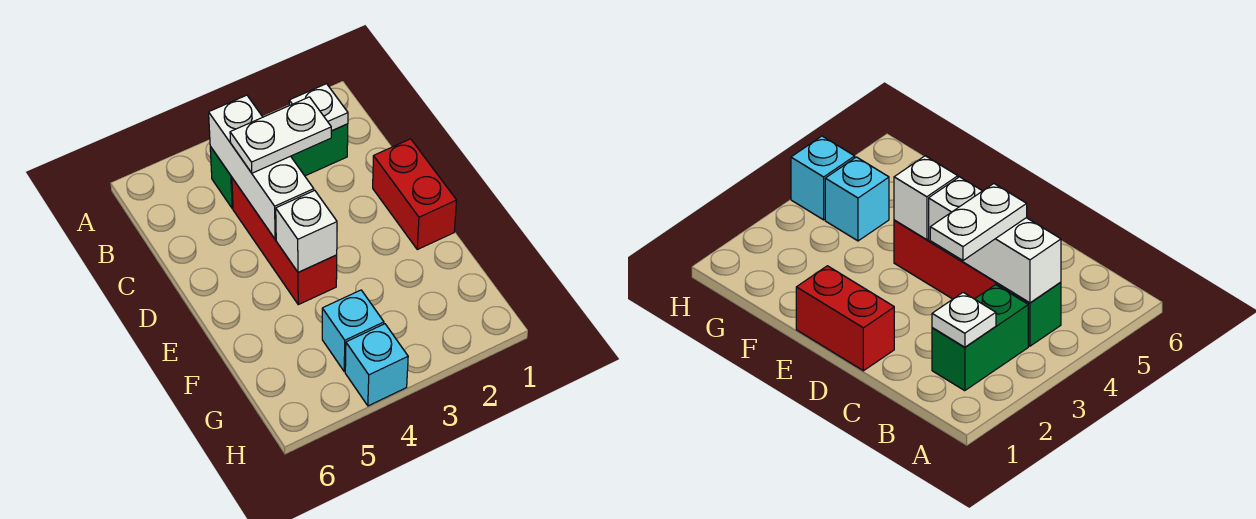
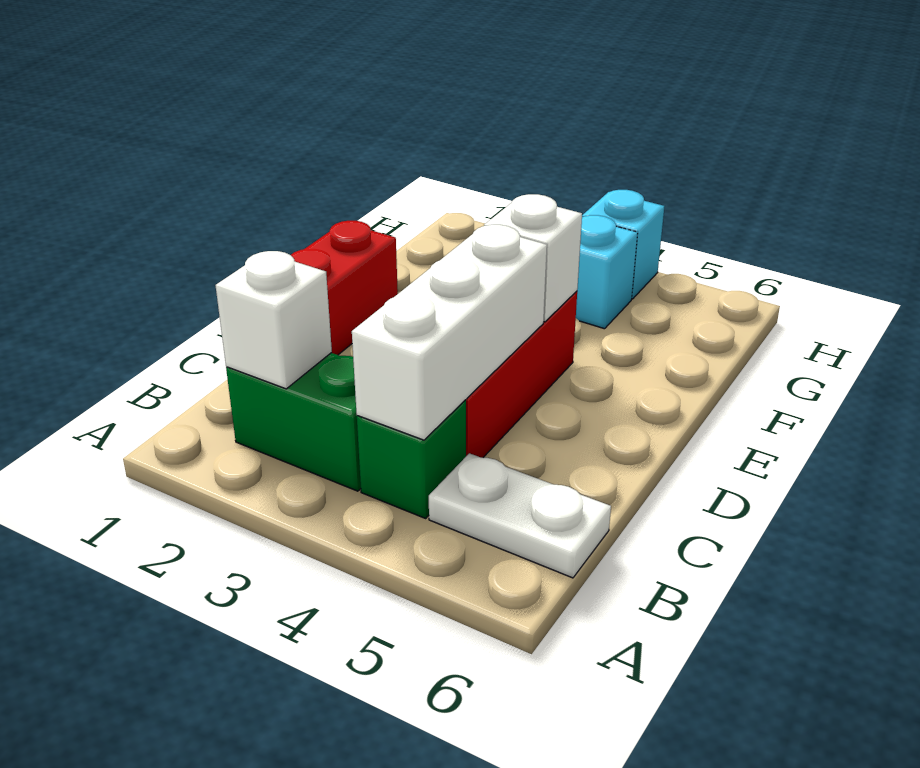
white 1x1 plate [289,84,348,131] -> white 1x1 brick [215,251,332,389]
white 1x2 plate [230,97,331,173] -> white 1x2 plate moved to [429,453,611,578]

